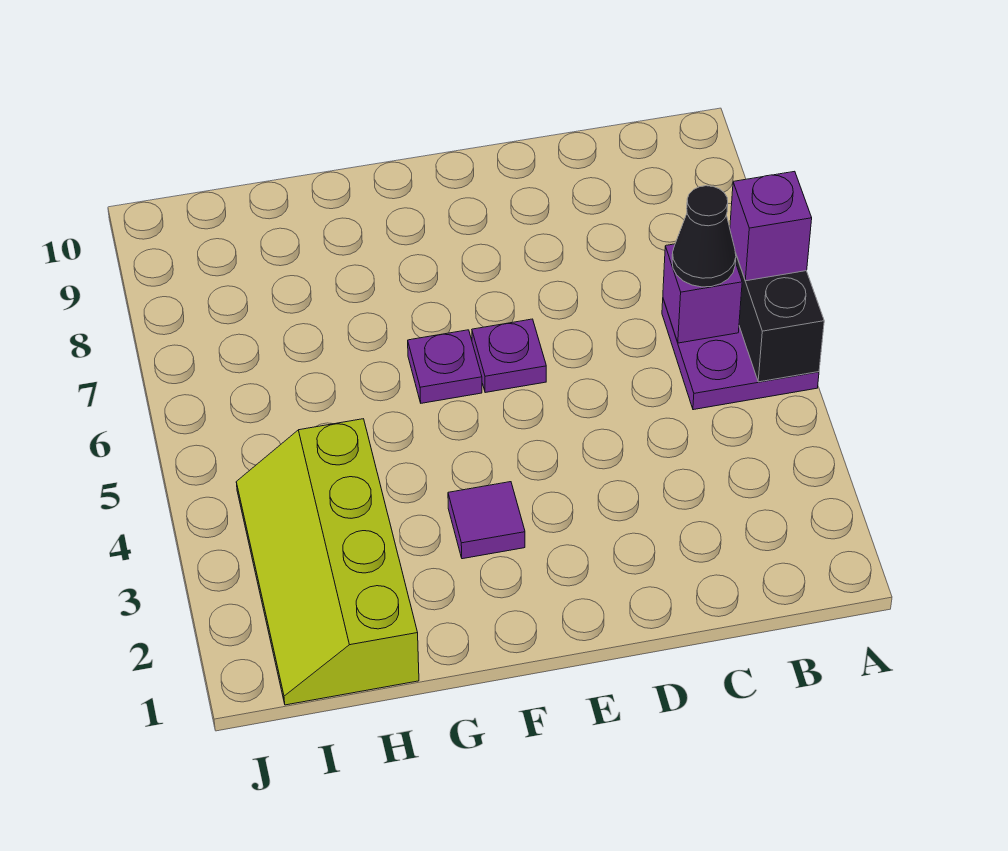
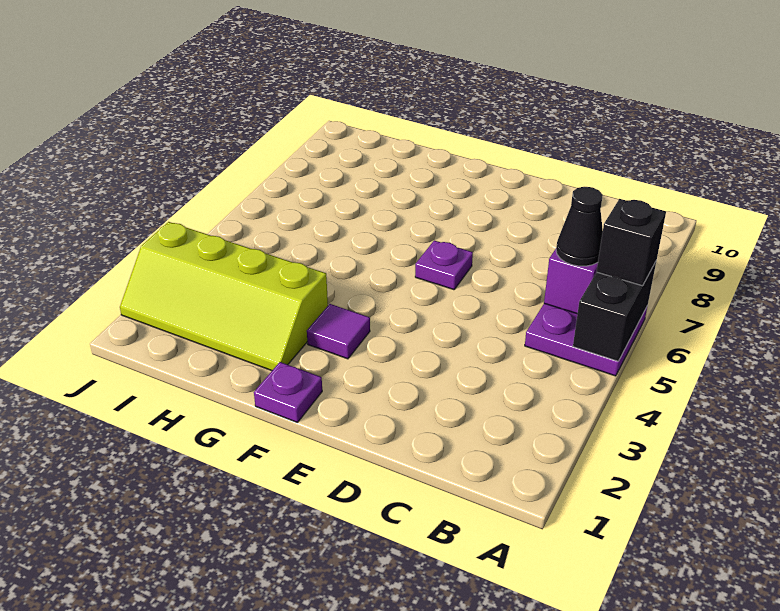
purple 1x1 brick [730,171,812,281] -> black 1x1 brick [597,199,666,286]
purple 1x1 plate [408,330,482,403] -> purple 1x1 plate moved to [254,362,322,422]
lime 2x4 slope [236,419,419,705] -> lime 2x4 slope turned to [120,222,328,371]

